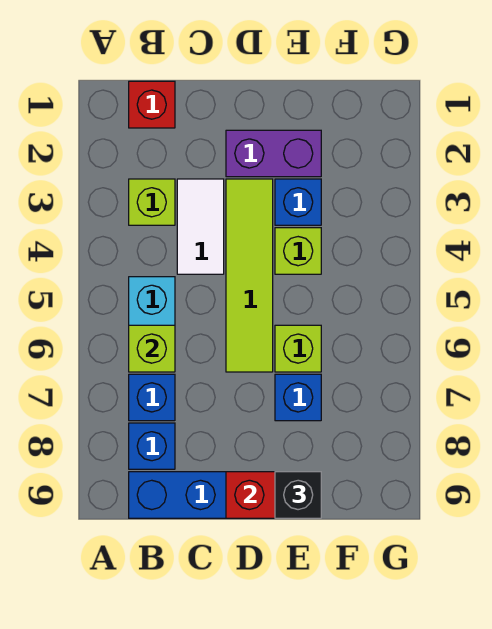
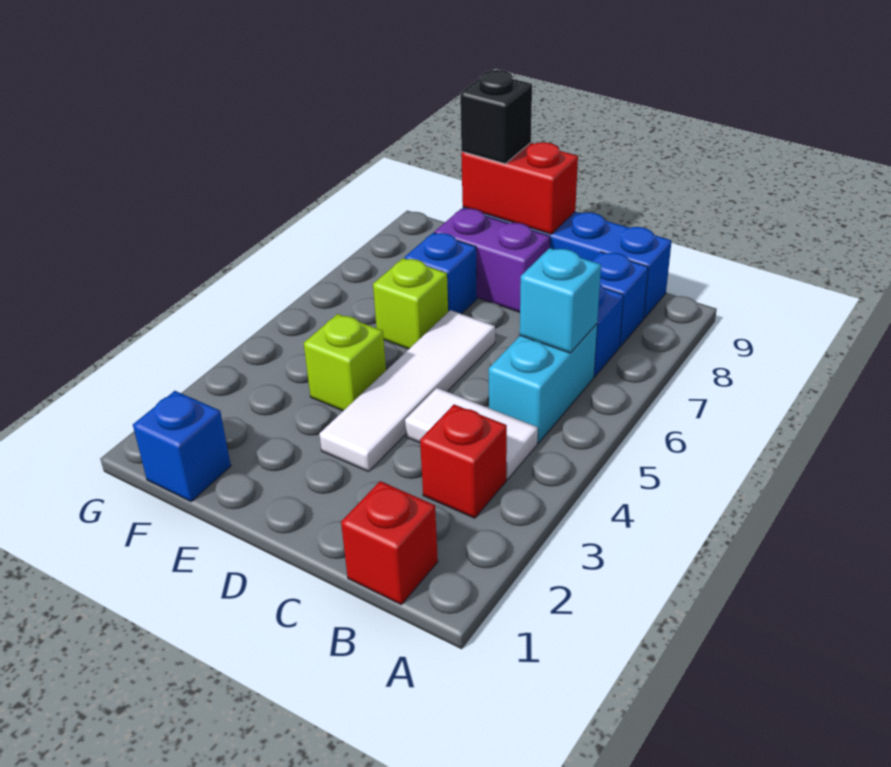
lime 1x1 brick [129,179,175,225] -> red 1x1 brick [420,405,507,518]
lime 1x1 brick [129,325,175,372] -> cyan 1x1 brick [520,248,601,353]
white 1x2 tile [177,179,224,274] -> white 1x2 tile turned to [405,388,538,479]
purple 1x2 brick [226,130,321,177] -> purple 1x2 brick moved to [434,209,550,312]
lime 1x4 tile [226,179,273,372] -> white 1x4 tile [319,310,495,472]
blue 1x1 brick [275,179,321,225] -> blue 1x1 brick moved to [133,391,231,502]

